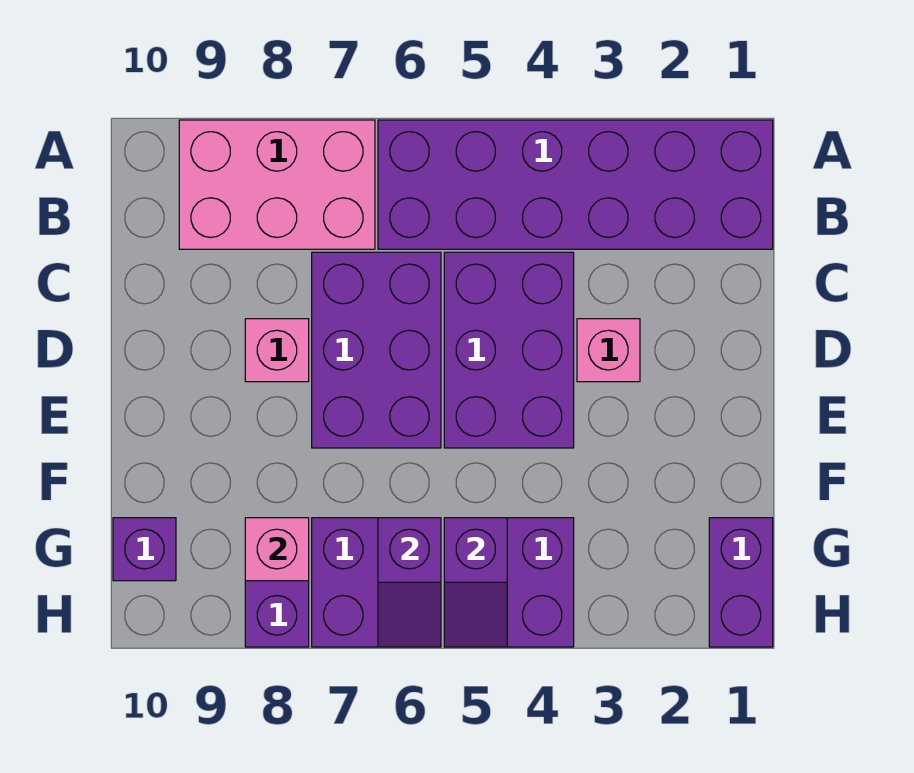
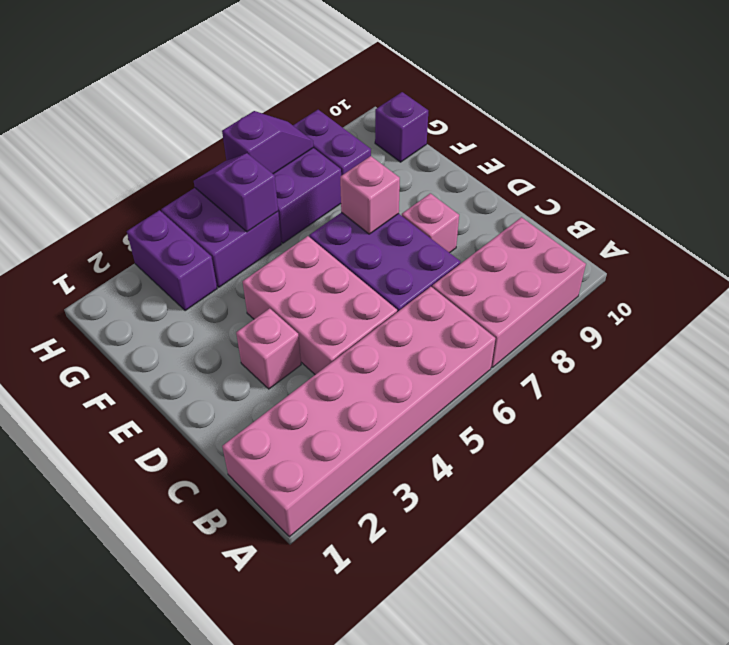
purple 2x6 brick [378,120,773,249] -> pink 2x6 brick [222,287,495,537]
purple 2x3 brick [444,252,574,448] -> pink 2x3 brick [243,236,397,375]
purple 1x2 brick [709,518,773,647] -> purple 1x2 brick moved to [127,210,217,311]
purple 1x2 slope [378,518,441,647] -> purple 1x2 slope turned to [222,111,314,174]
pink 1x1 brick [245,518,309,581] -> pink 1x1 brick moved to [340,156,400,234]

